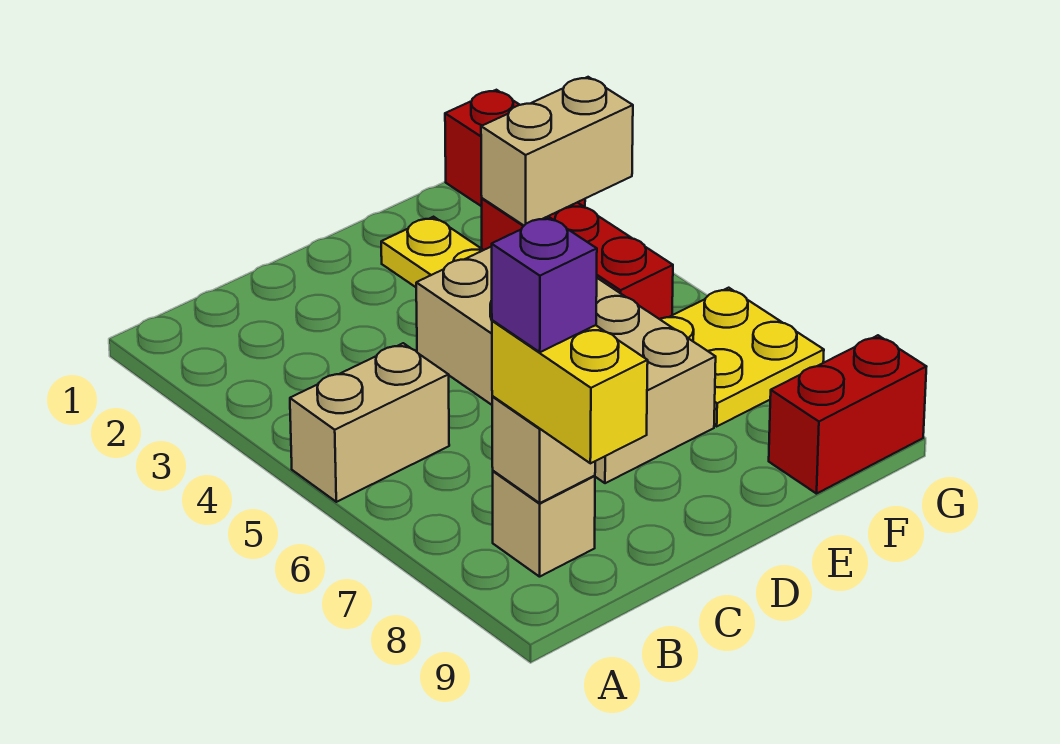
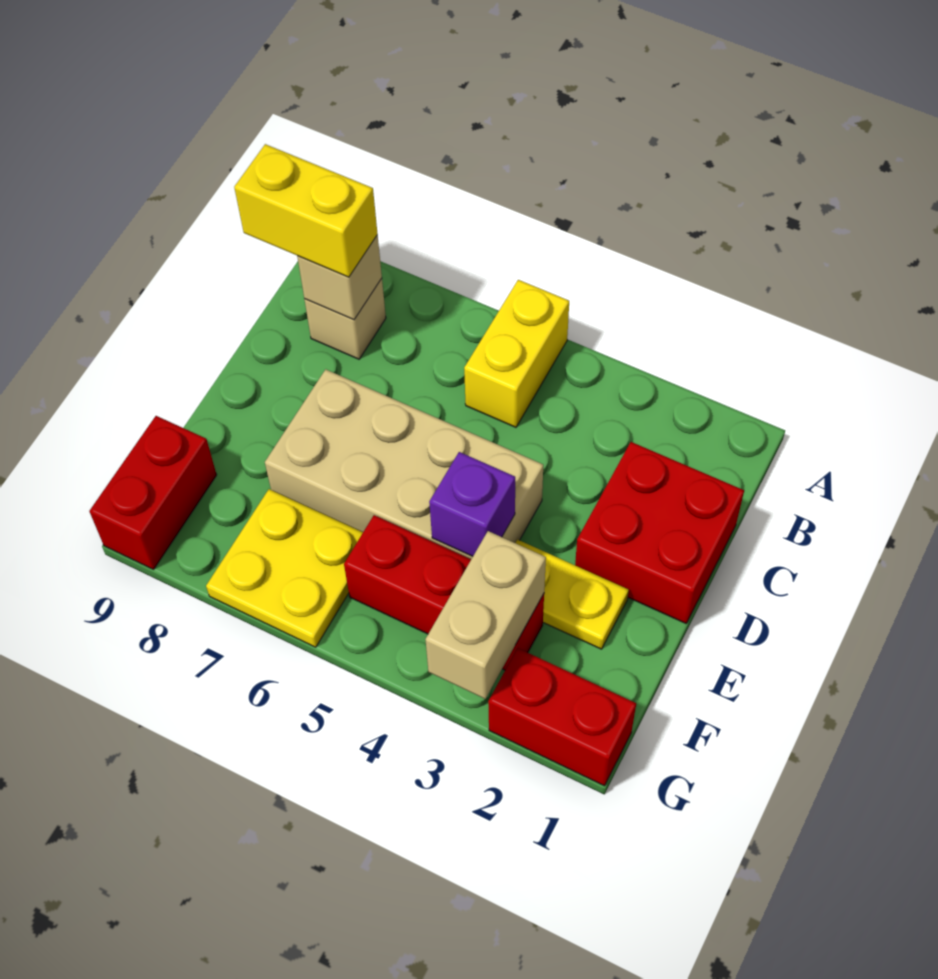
tan 1x2 brick [290,343,449,502] -> yellow 1x2 brick [464,280,569,427]
purple 1x1 brick [492,217,597,352] -> purple 1x1 brick moved to [429,452,515,557]
none -> red 2x2 brick [575,442,744,623]

